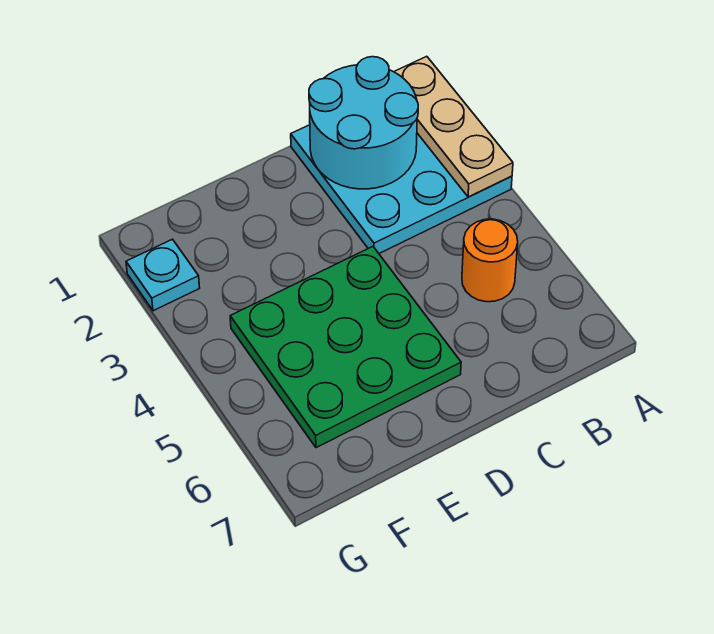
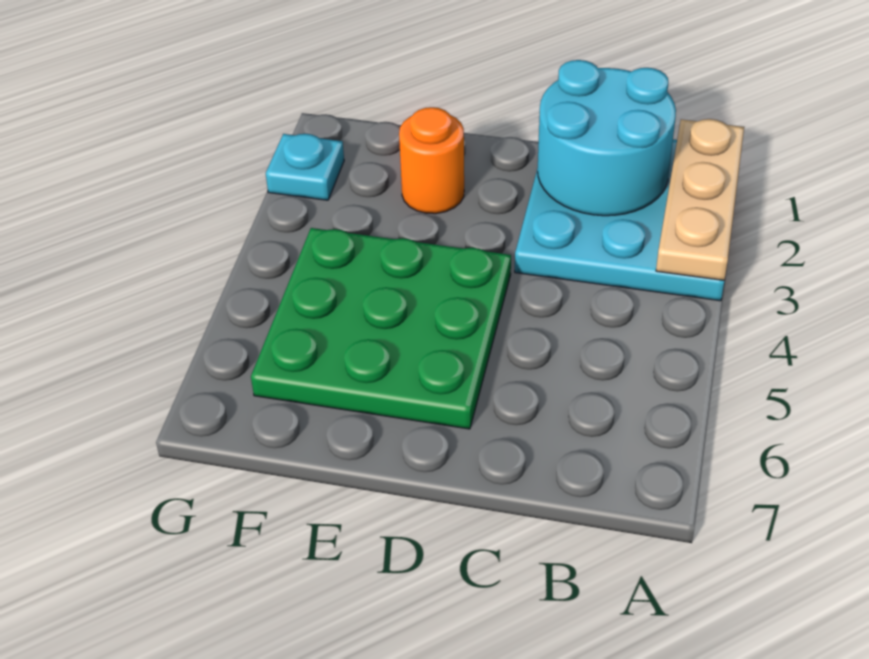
orange 1x1 round brick [462,219,518,302] -> orange 1x1 round brick moved to [399,107,464,214]

